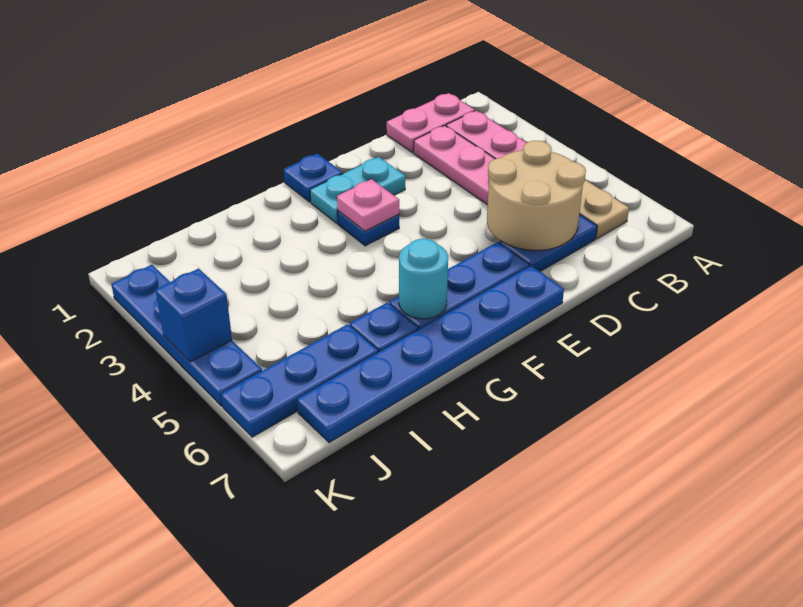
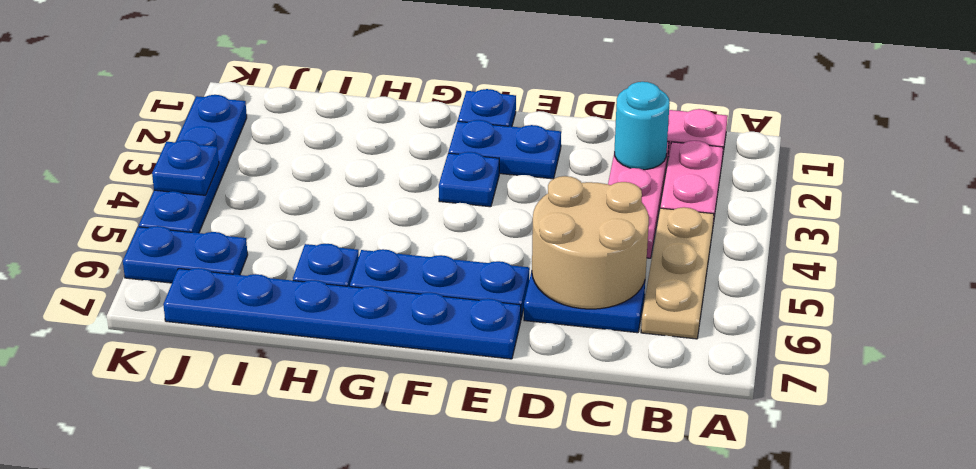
cyan 1x2 plate [310,157,405,223] -> blue 1x2 plate [448,120,561,179]
pink 1x1 plate [337,179,399,231] -> none
cyan 1x1 round brick [399,239,448,319] -> cyan 1x1 round brick moved to [614,82,670,170]
blue 1x3 plate [221,324,378,437] -> blue 1x2 plate [123,226,248,283]
blue 1x1 brick [156,269,232,362] -> blue 1x1 plate [152,140,219,195]

